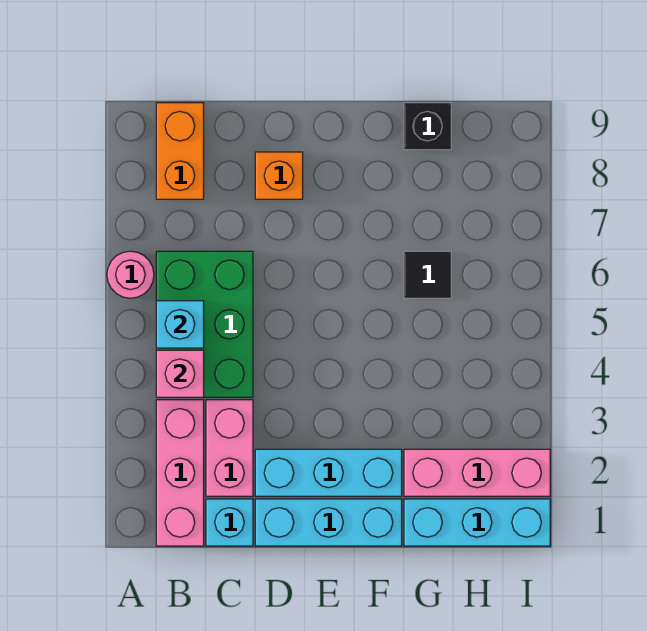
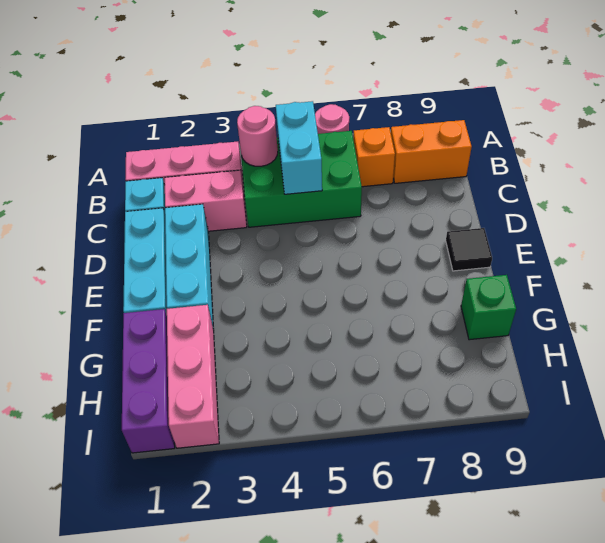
pink 1x1 brick [156,350,204,397] -> pink 1x1 round brick [237,106,278,166]
cyan 1x1 brick [156,301,204,348] -> cyan 1x2 brick [276,101,322,194]
orange 1x1 brick [255,152,303,199] -> orange 1x1 brick moved to [353,127,395,187]
cyan 1x3 brick [404,499,550,546] -> purple 1x3 brick [122,309,175,453]
black 1x1 tile [404,251,451,298] -> black 1x1 tile moved to [446,228,492,271]
black 1x1 brick [404,103,451,150] -> green 1x1 brick [461,275,516,340]

